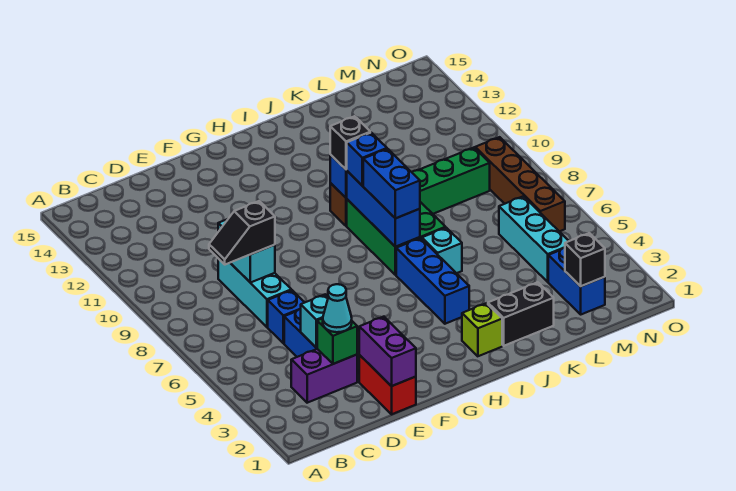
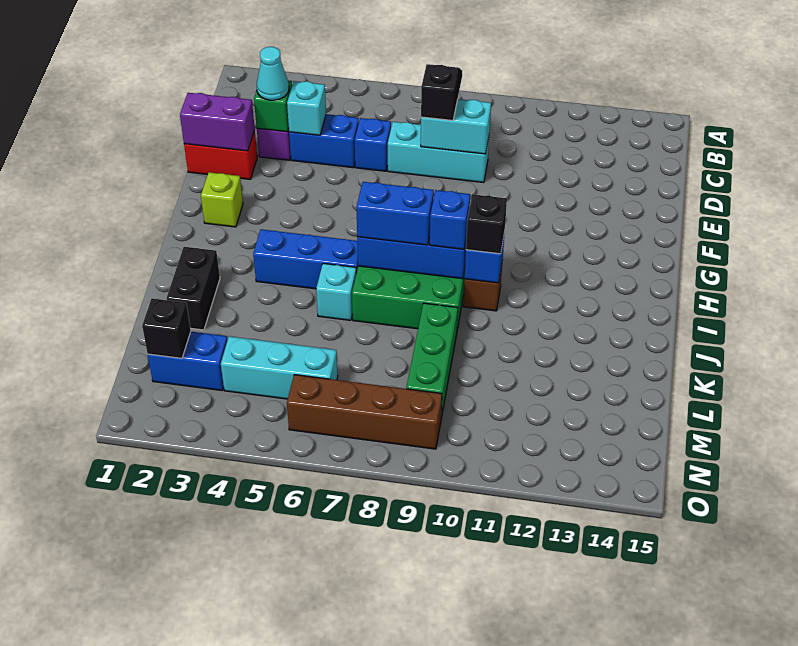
lime 1x1 brick [462,303,502,356] -> lime 1x1 brick moved to [201,172,243,227]

